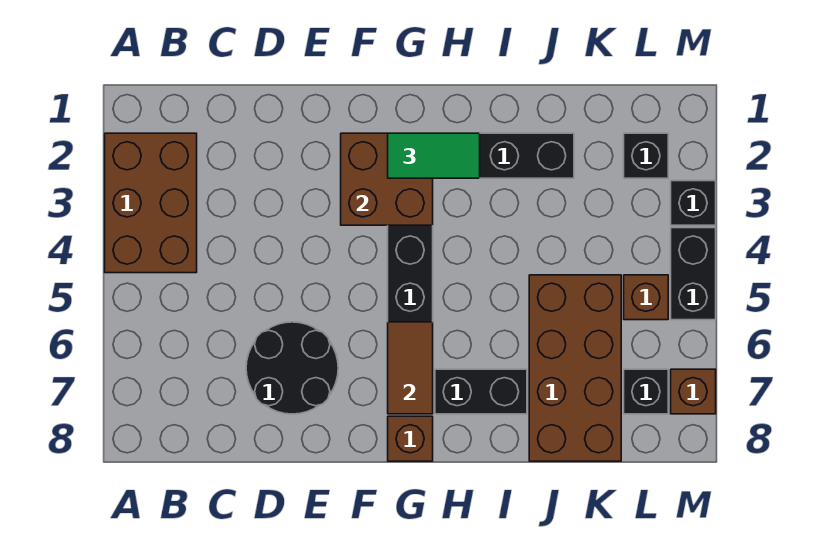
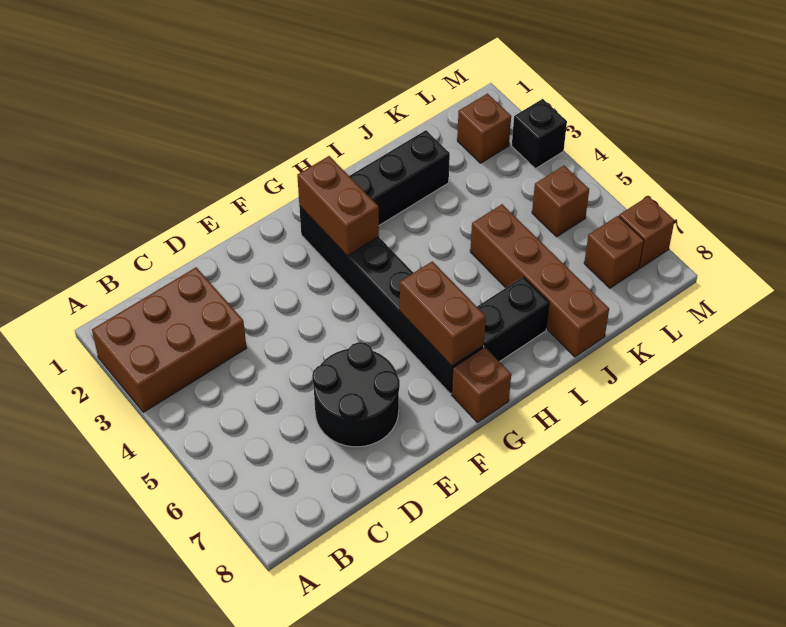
brown 2x3 brick [105,133,197,273] -> brown 2x3 brick turned to [92,267,246,412]
brown 2x2 brick [341,133,433,225] -> brown 1x2 brick [297,156,379,256]
green 1x2 tile [388,133,480,178] -> none
brown 1x2 tile [388,322,433,414] -> brown 1x2 brick [400,261,486,366]
brown 2x4 brick [529,275,621,461] -> brown 1x4 brick [470,204,609,357]
black 1x1 brick [624,133,668,178] -> brown 1x1 brick [457,94,511,163]
black 1x1 brick [624,369,668,414] -> brown 1x1 brick [584,216,644,288]
black 1x2 brick [671,228,716,320] -> none

